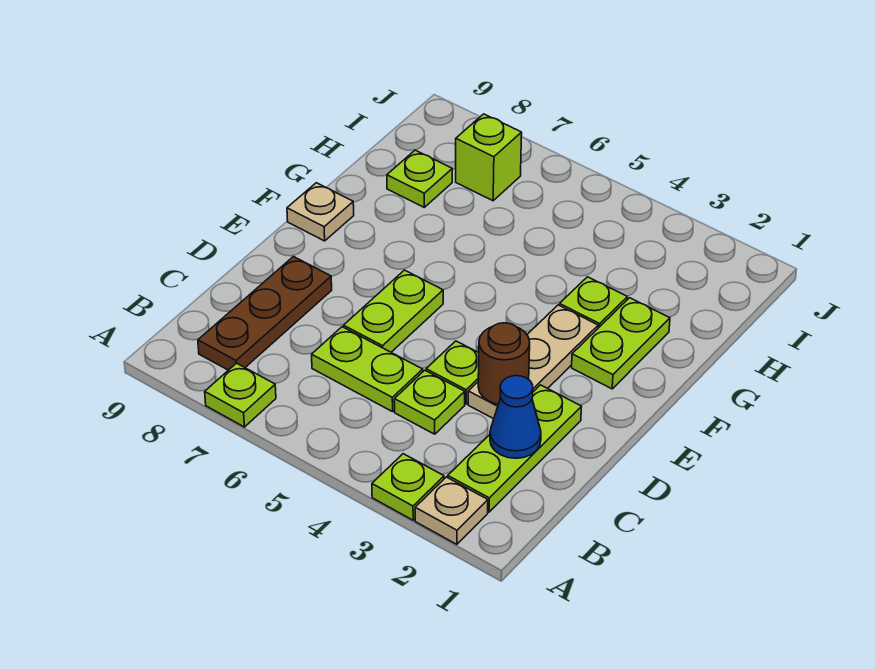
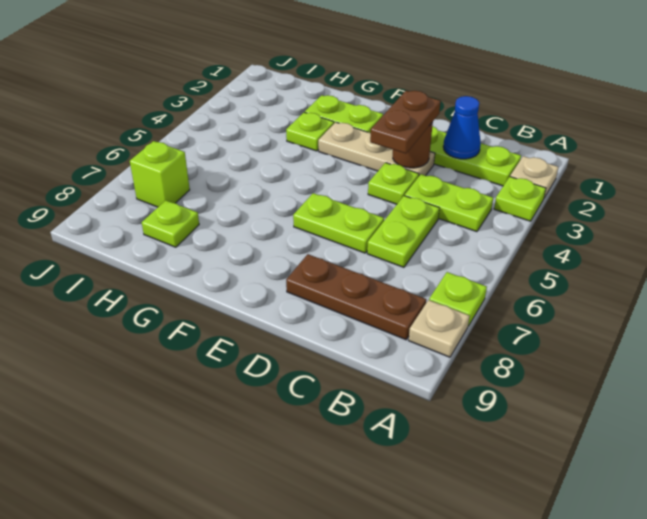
lime 1x1 plate [394,370,465,434] -> lime 1x2 plate [405,174,493,232]
none -> brown 1x2 plate [370,91,441,154]
tan 1x1 plate [287,183,354,241] -> tan 1x1 plate moved to [409,300,470,357]

